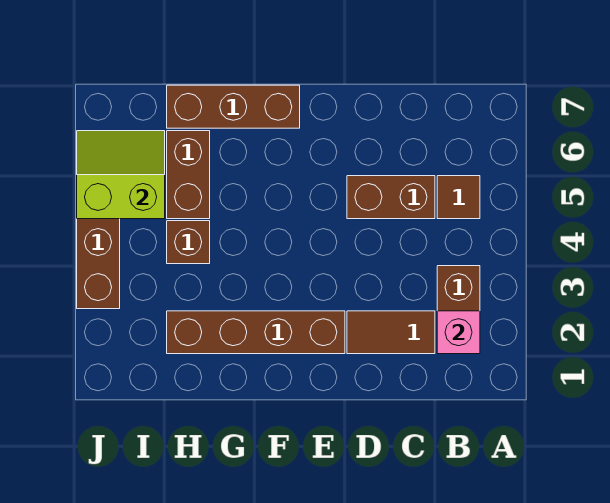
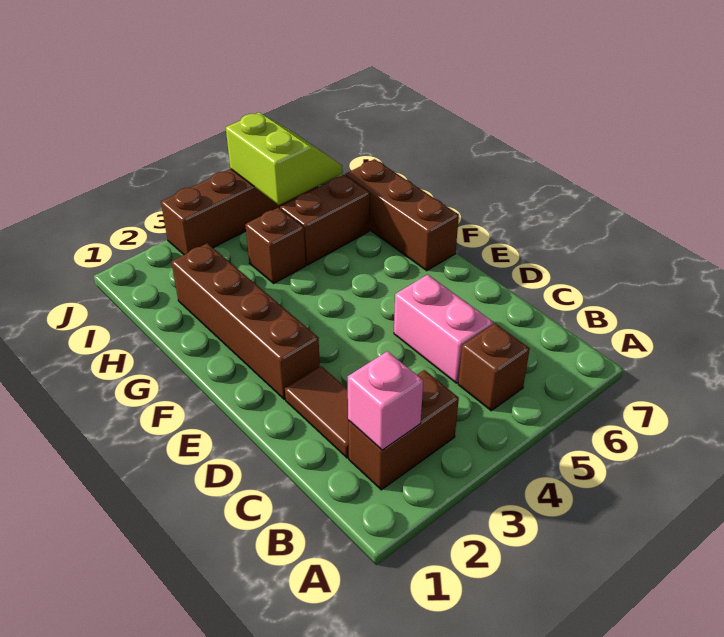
brown 1x1 tile [437,176,480,219] -> brown 1x1 brick [458,323,530,411]
brown 1x2 brick [347,176,435,219] -> pink 1x2 brick [394,275,493,383]

